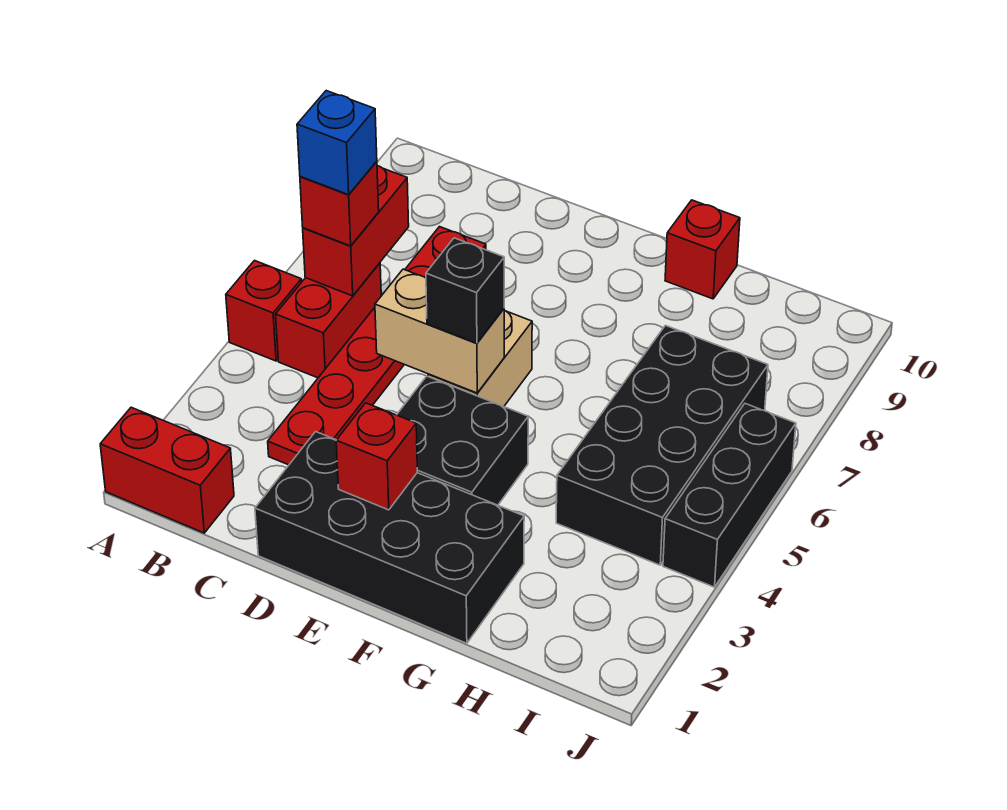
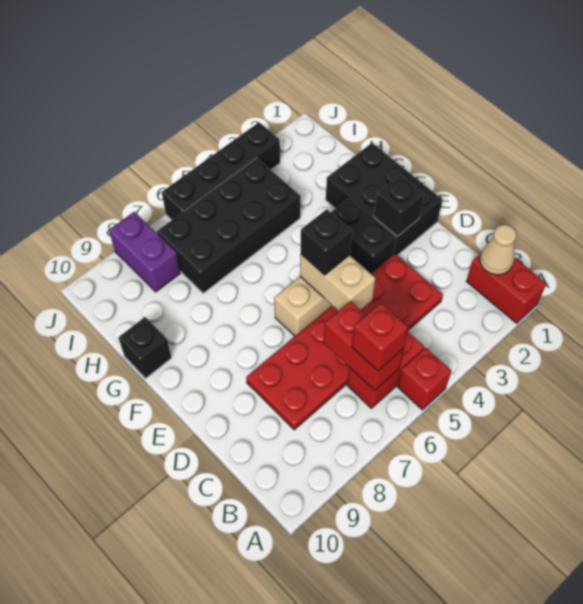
none -> tan 1x1 cone [480,225,516,275]
red 1x2 brick [303,166,409,296] -> red 1x2 brick turned to [324,301,403,391]
blue 1x1 brick [297,91,377,195] -> none
red 1x6 plate [268,227,486,465] -> red 2x6 plate [246,254,443,430]
black 2x4 brick [255,432,524,643] -> black 2x3 brick [326,143,442,255]
red 1x1 brick [336,403,417,510] -> black 1x1 brick [374,175,424,236]
black 2x2 brick [397,376,528,505] -> black 1x2 brick [331,198,396,274]
red 1x1 brick [665,200,740,299] -> black 1x1 brick [118,317,171,378]
none -> purple 1x2 brick [109,212,180,292]
black 1x3 brick [663,404,796,587] -> black 1x4 brick [162,122,280,220]

